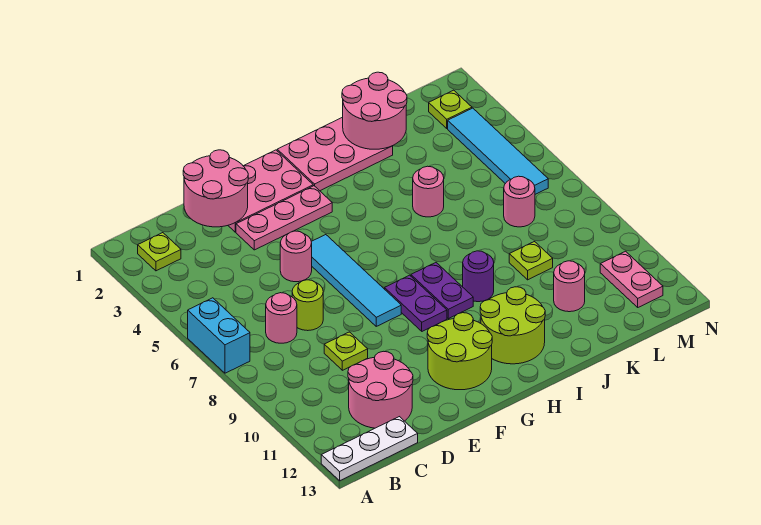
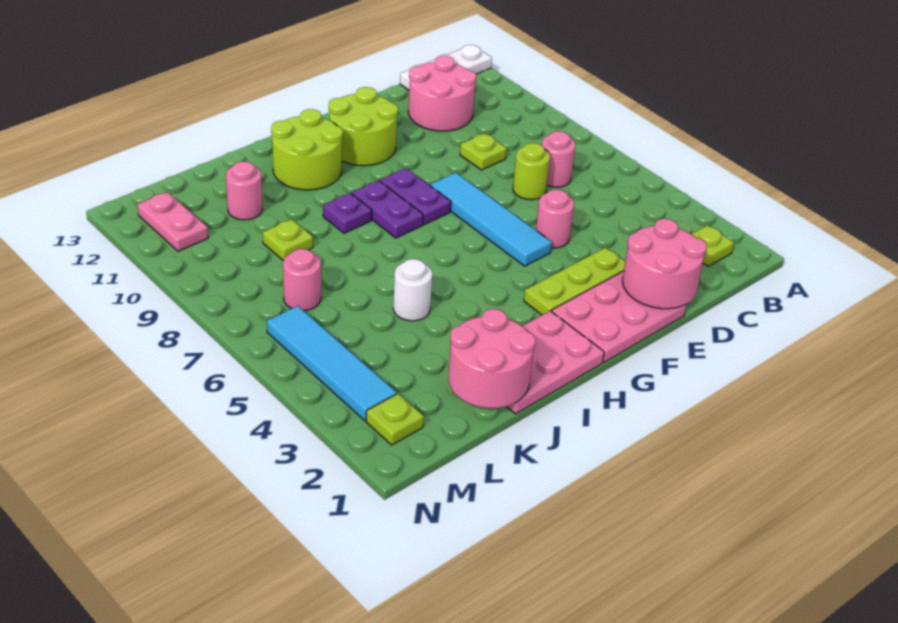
cyan 1x2 brick [188,298,250,373] -> none
pink 1x3 plate [236,186,332,250] -> lime 1x3 plate [524,248,625,315]
purple 1x1 round brick [463,251,494,302] -> purple 1x1 plate [323,193,372,233]
pink 1x1 round brick [413,166,444,217] -> white 1x1 round brick [393,259,432,321]

